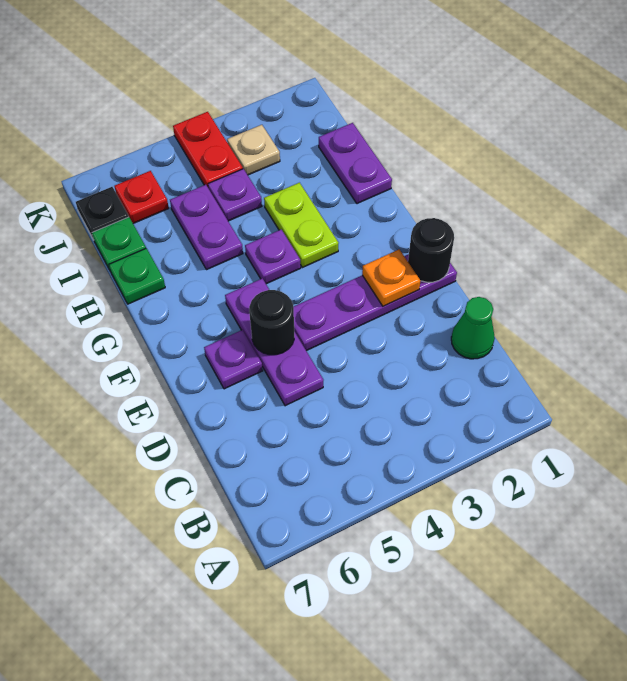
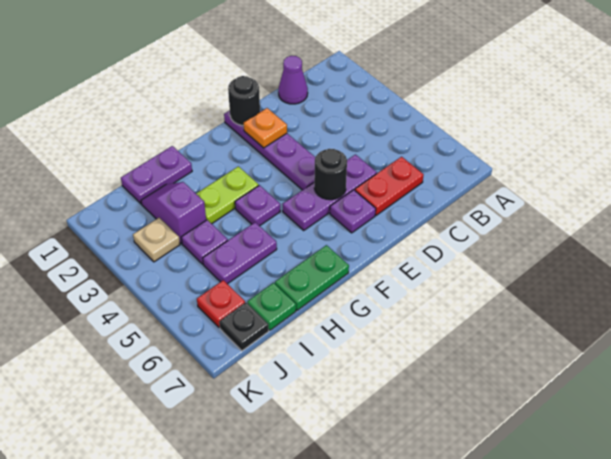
green 1x1 cone [451,297,495,359] -> purple 1x1 cone [278,56,308,104]
green 1x1 plate [109,248,165,304] -> green 1x2 plate [275,245,349,310]
none -> purple 1x2 slope [141,182,206,244]
red 1x2 plate [173,112,243,187] -> red 1x2 plate moved to [355,157,424,215]

